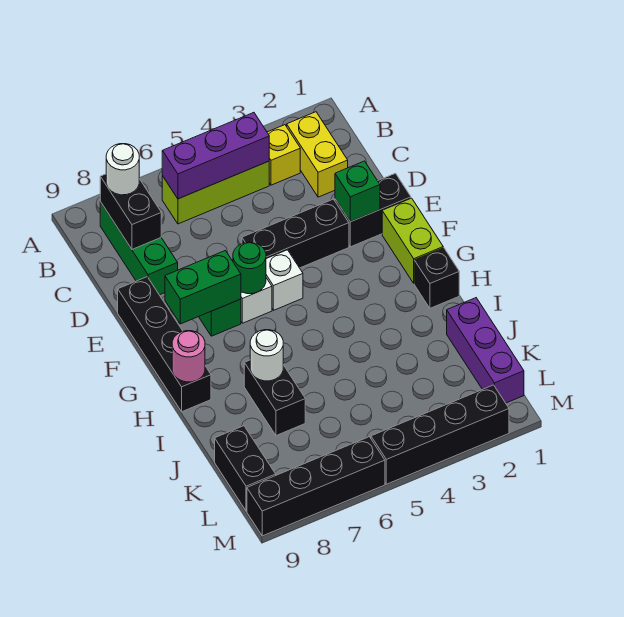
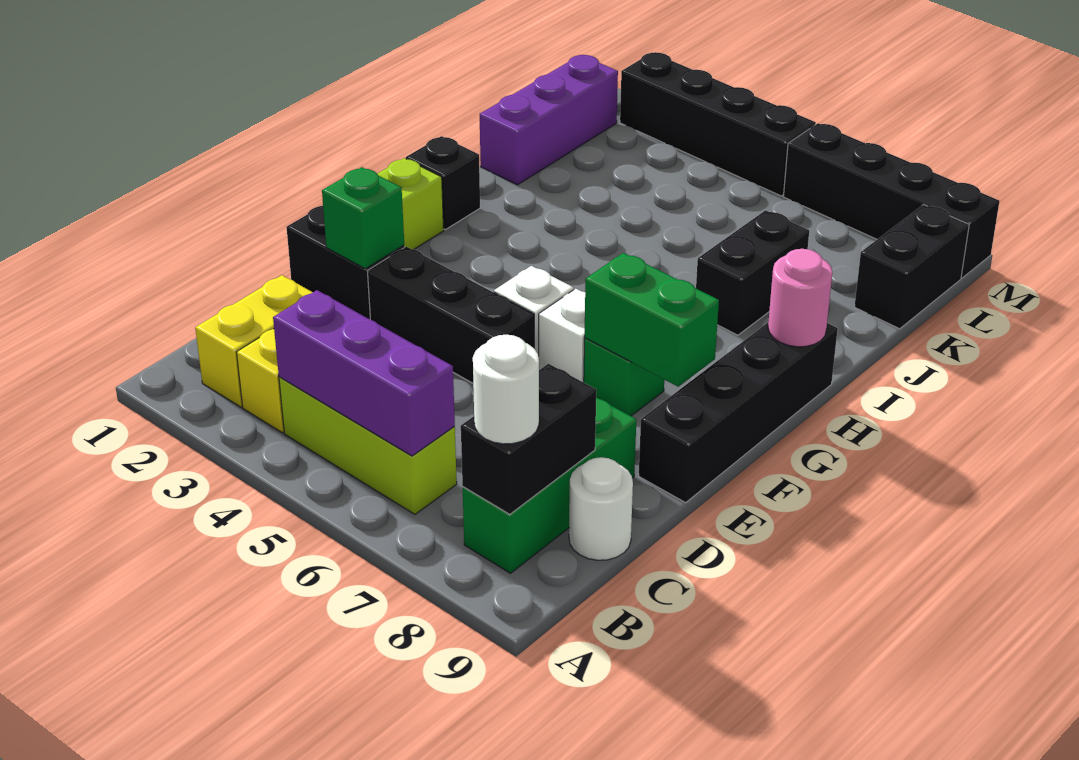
green 1x1 round brick [233,242,266,294] -> none
white 1x1 round brick [250,330,283,381] -> white 1x1 round brick moved to [569,457,633,560]

